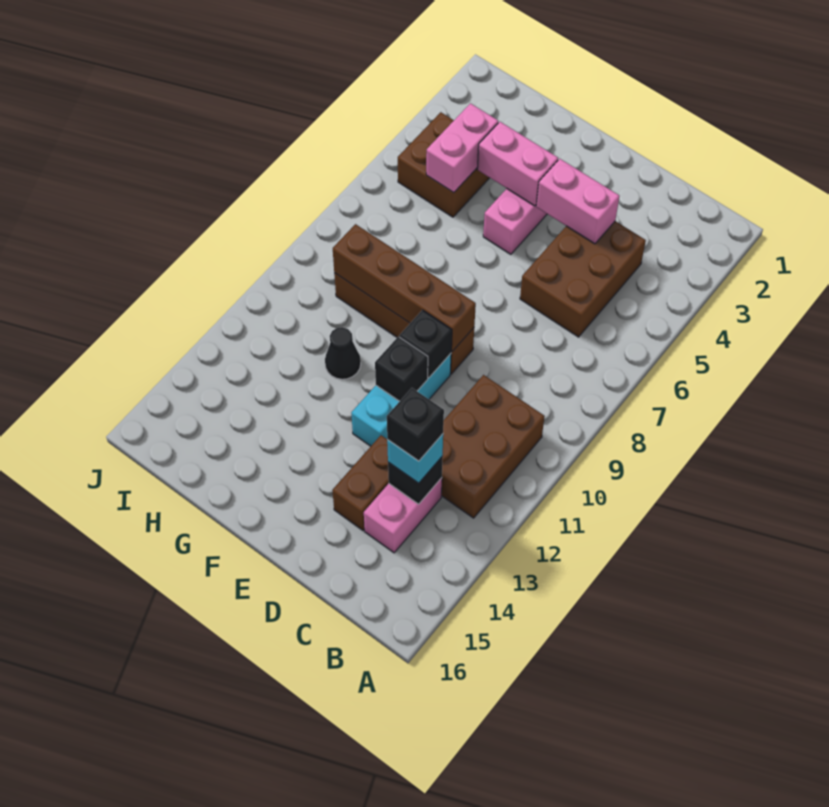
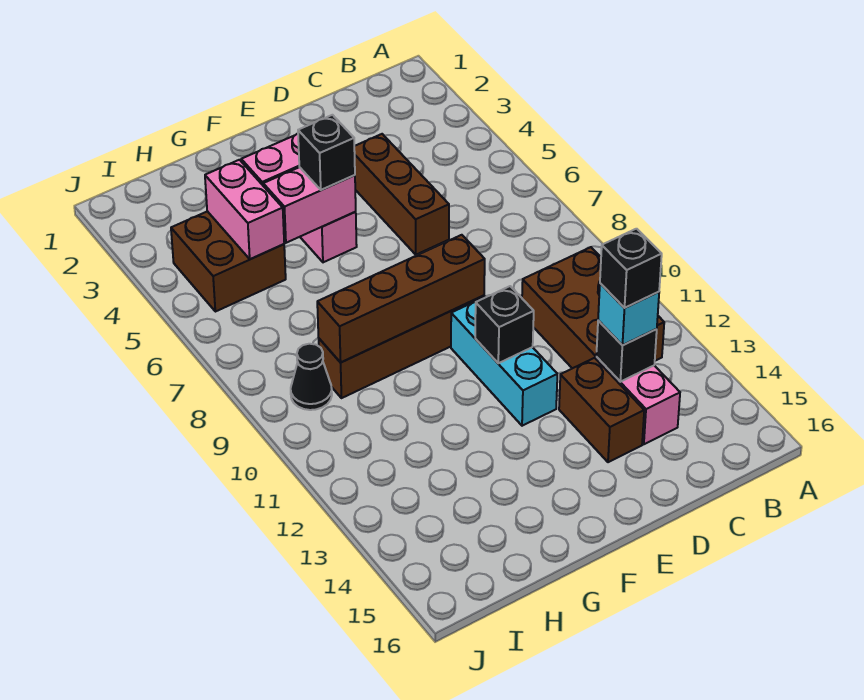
brown 2x3 brick [520,221,646,337] -> brown 1x3 brick [354,134,449,255]
pink 1x2 brick [536,159,619,244] -> pink 1x2 brick moved to [263,167,356,243]
black 1x1 brick [399,310,452,378] -> black 1x1 brick moved to [298,115,355,190]
black 1x1 cone [325,327,361,379] -> black 1x1 cone moved to [291,344,332,410]

